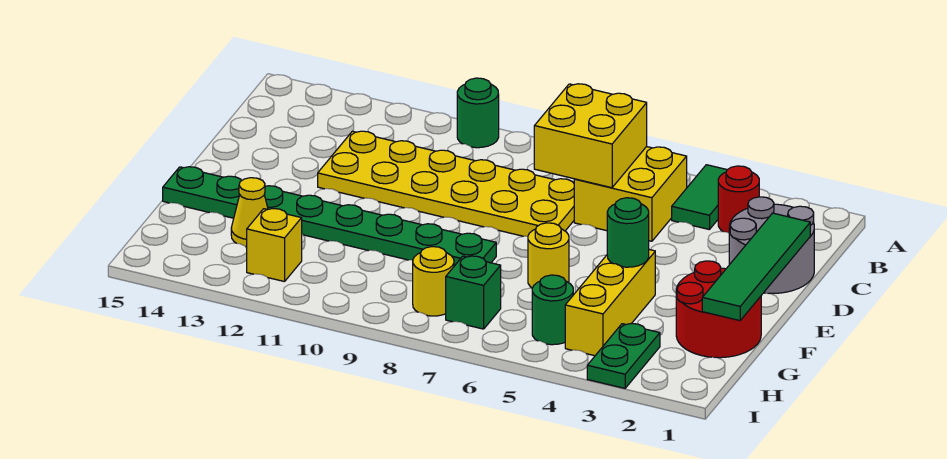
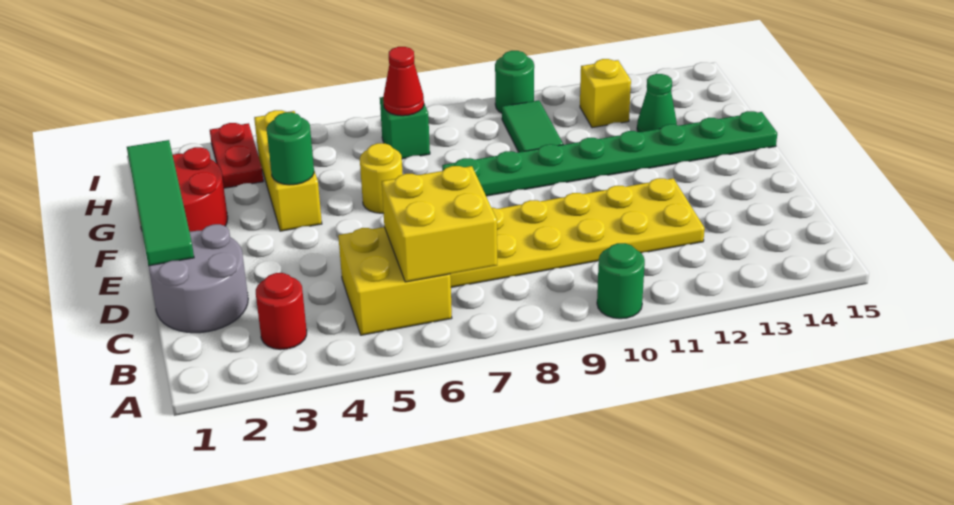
green 1x2 tile [672,165,727,230] -> green 1x2 tile moved to [502,100,563,152]
yellow 1x1 cone [231,178,268,247] -> green 1x1 cone [637,74,677,132]
green 1x2 plate [587,324,660,388] -> red 1x2 plate [210,123,263,188]
green 1x1 round brick [532,275,573,345] -> green 1x1 round brick moved to [495,51,534,113]
none -> red 1x1 cone [383,47,424,116]
yellow 1x1 round brick [413,247,454,316] -> none

